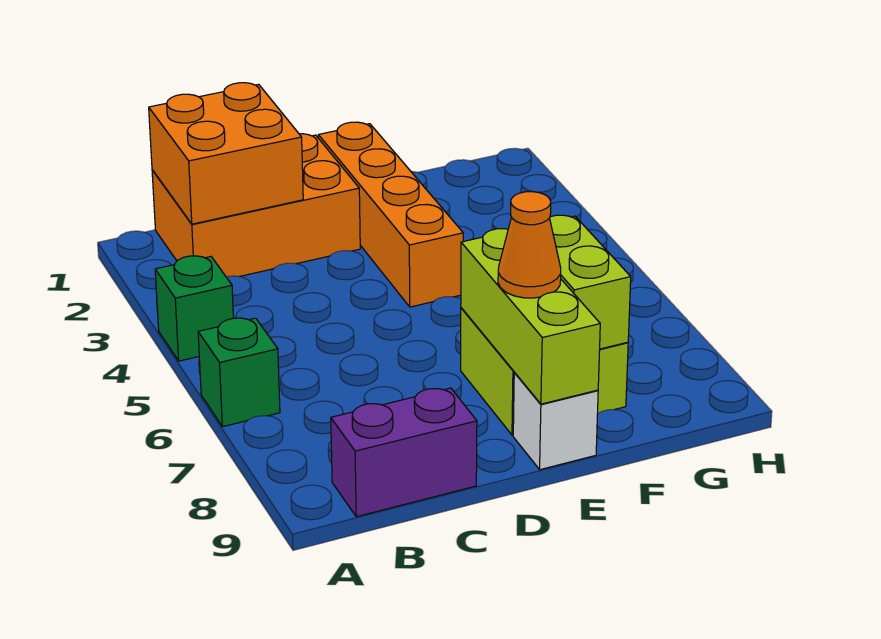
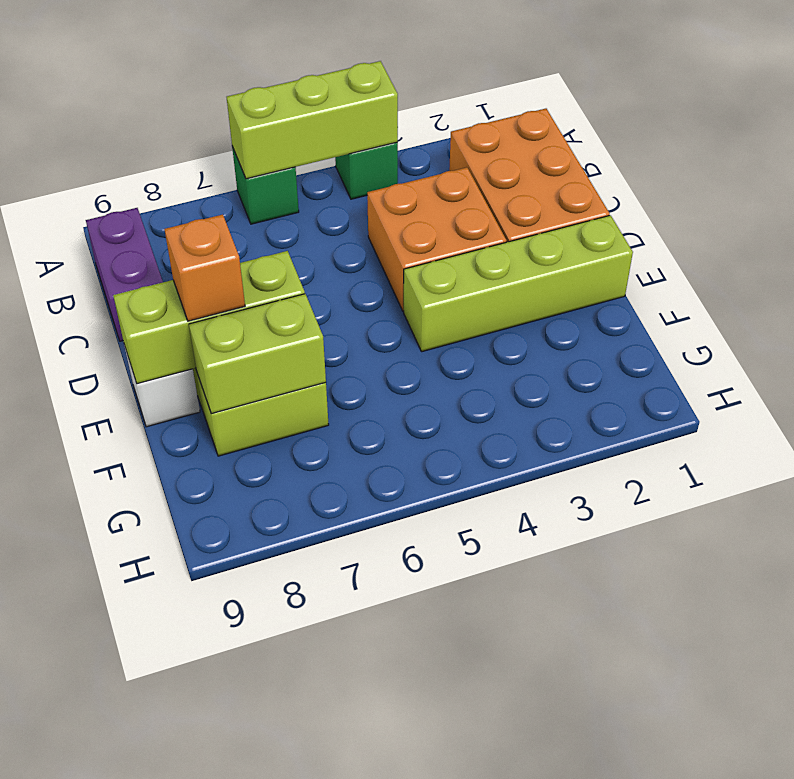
none -> lime 1x3 brick [227,61,398,179]
orange 2x2 brick [149,83,303,224] -> orange 2x2 brick moved to [367,167,507,311]
orange 1x4 brick [318,122,463,307] -> lime 1x4 brick [404,215,633,352]
orange 1x1 cone [498,192,561,298] -> orange 1x1 brick [164,215,245,321]

